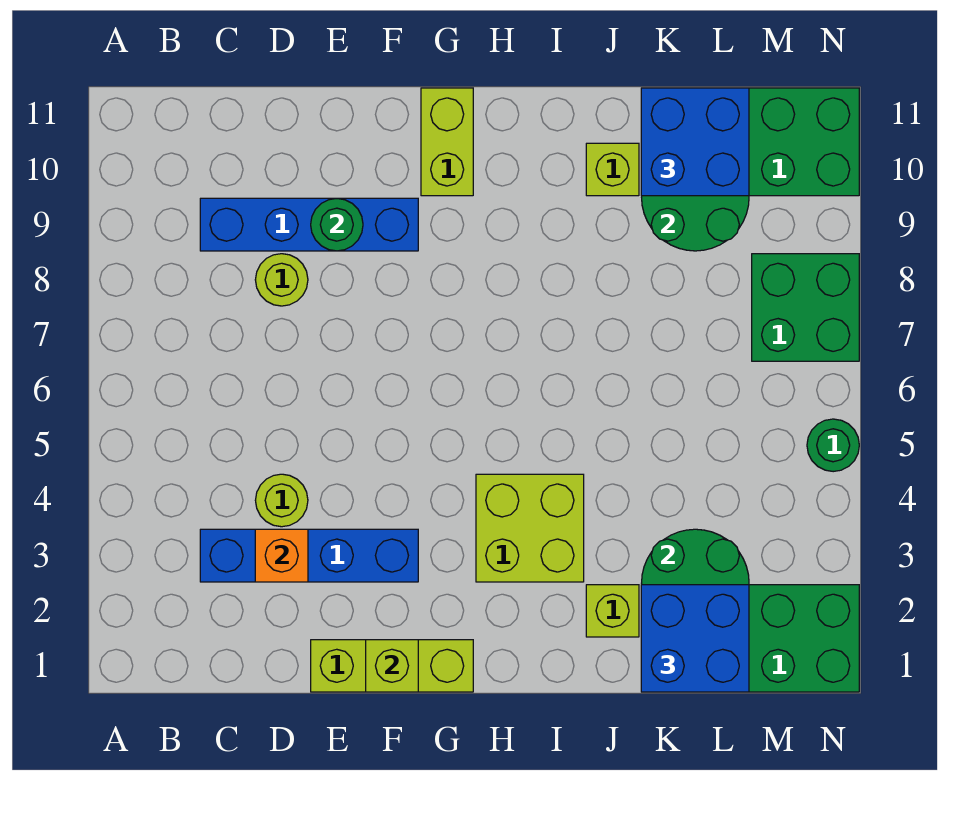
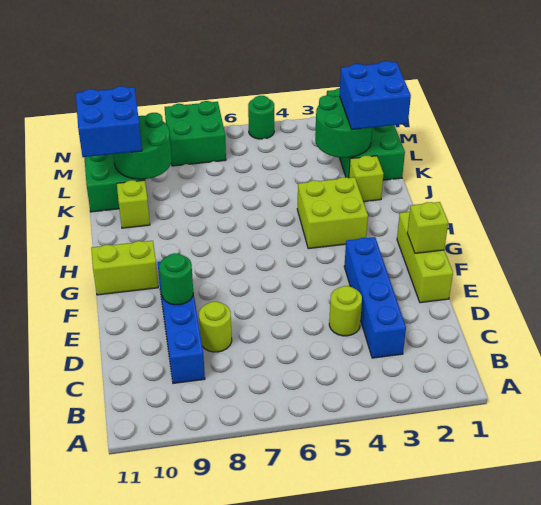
orange 1x1 brick [255,529,308,582] -> none

